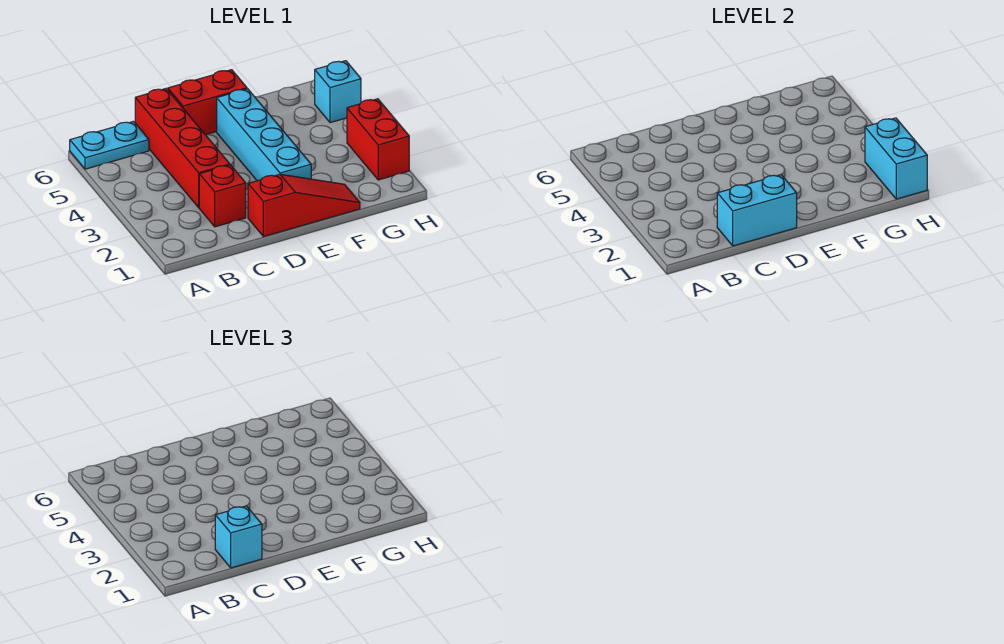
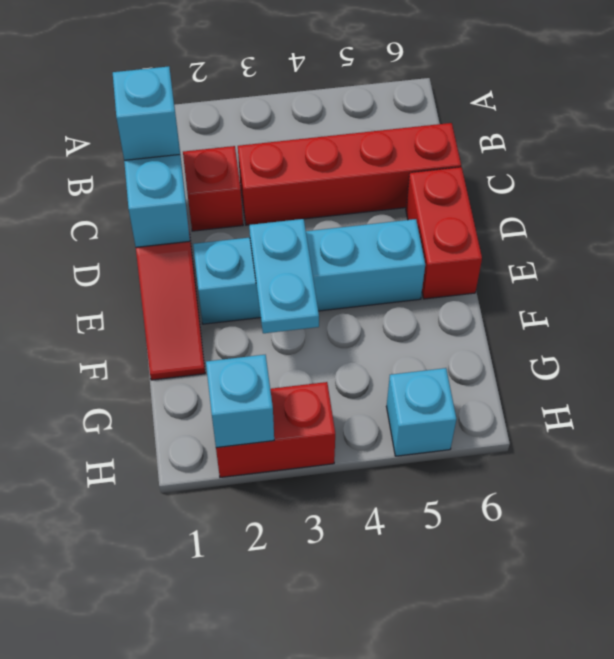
cyan 1x2 plate [70,121,149,169] -> cyan 1x2 plate moved to [249,219,319,333]
cyan 1x2 brick [865,118,927,199] -> cyan 1x1 brick [206,355,274,448]

